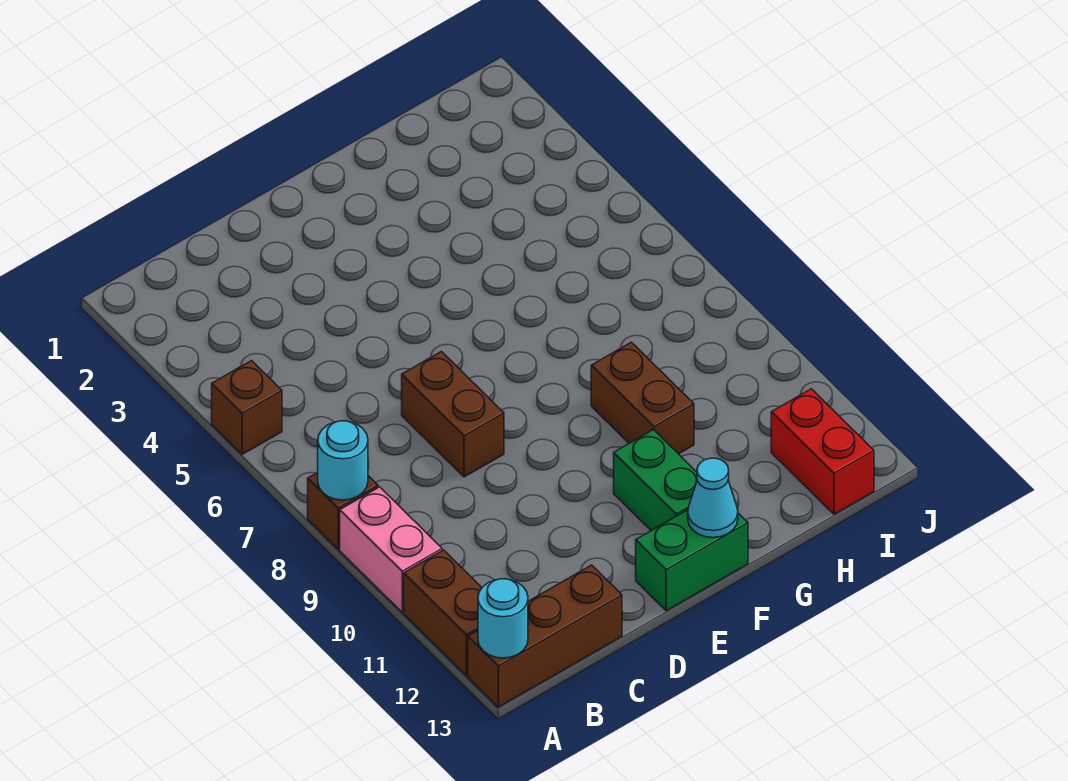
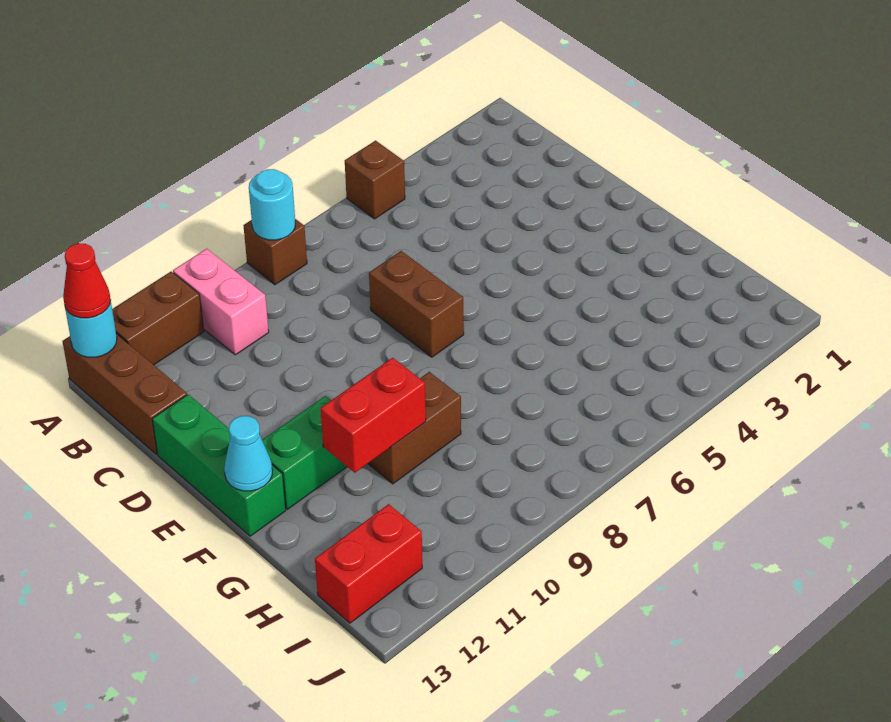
pink 1x2 brick [340,487,442,612] -> pink 1x2 brick turned to [173,249,269,355]
none -> red 1x1 cone [63,243,111,318]
brown 1x2 brick [402,351,504,477] -> brown 1x2 brick turned to [369,251,464,357]
green 1x2 brick [636,510,748,611] -> green 1x3 brick [152,394,286,536]
none -> red 1x2 brick [321,358,426,473]

